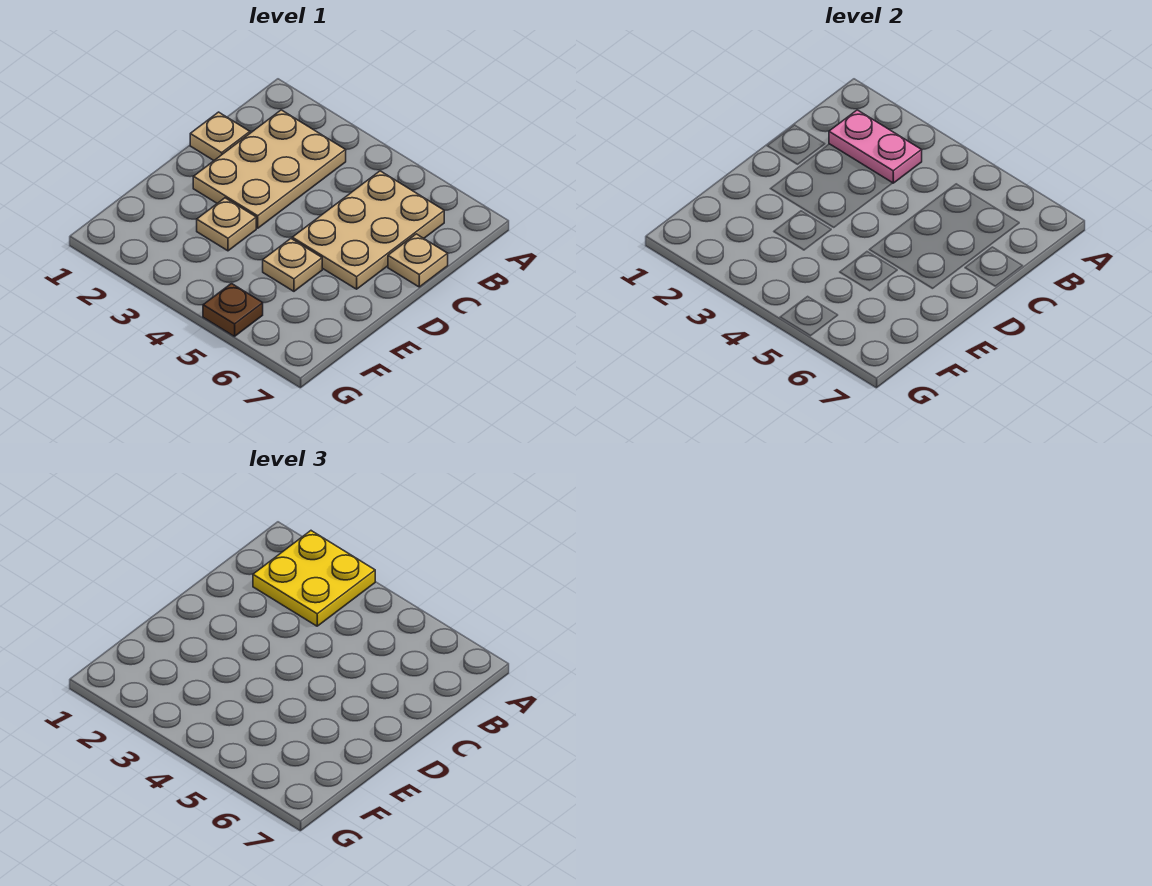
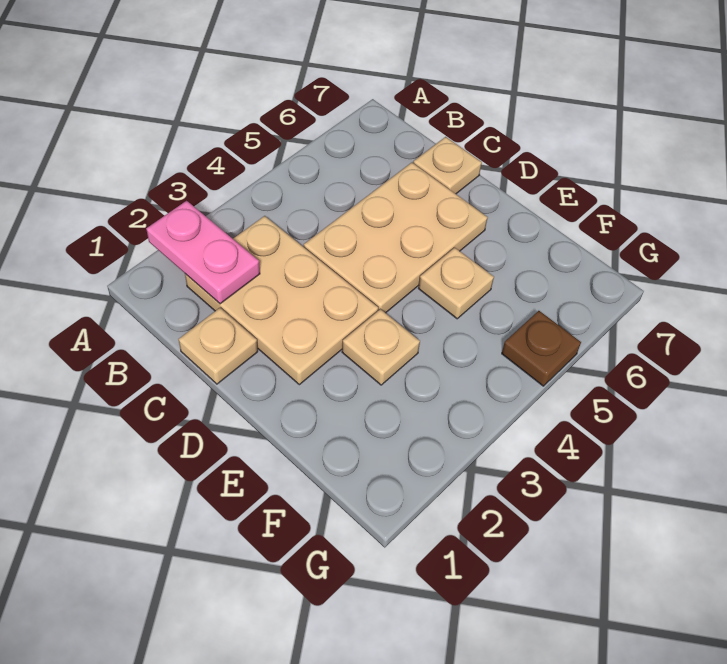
yellow 2x2 plate [253,531,375,626] -> none
pink 1x2 plate [829,110,922,183] -> pink 1x2 plate turned to [146,201,260,304]
tan 2x3 plate [292,171,444,289] -> tan 2x3 plate turned to [304,163,488,313]

